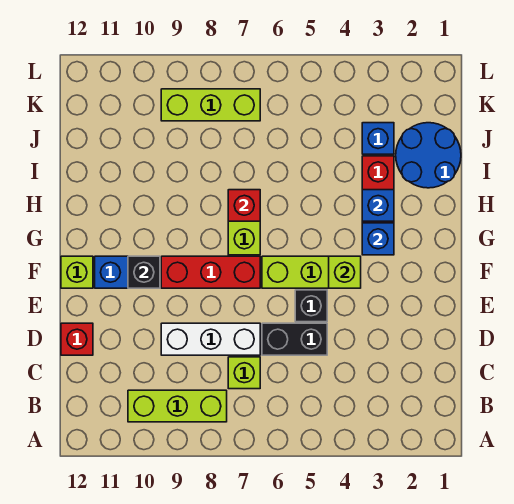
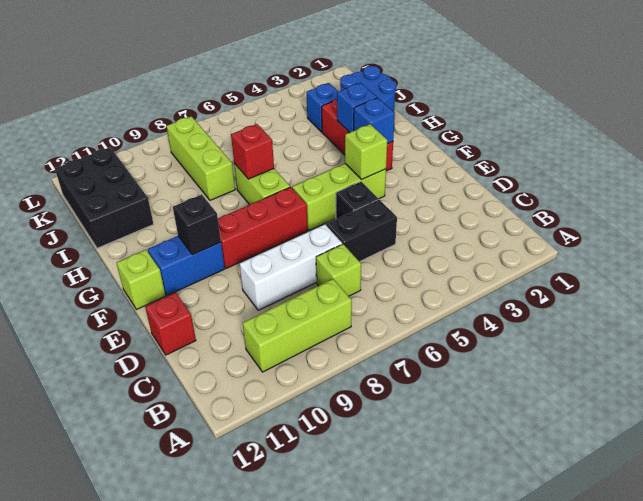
none -> black 2x3 brick [55,147,153,248]
lime 1x3 brick [161,89,260,121] -> lime 1x3 brick turned to [166,116,235,200]

